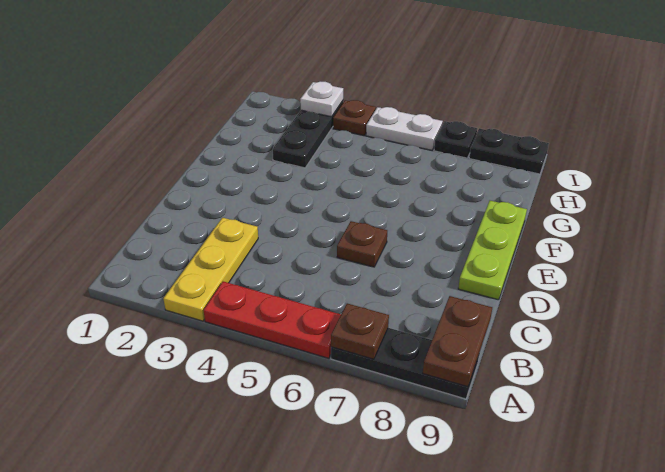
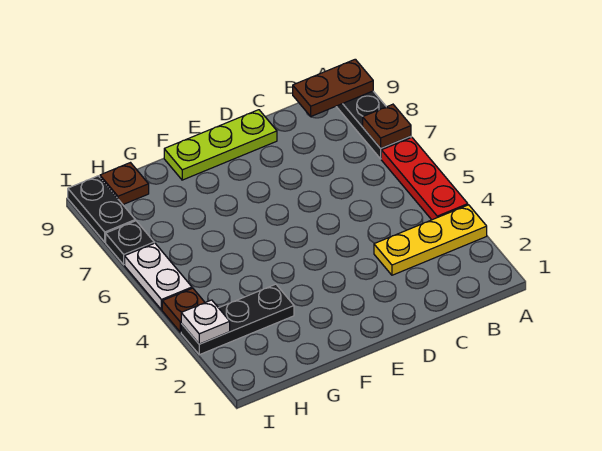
brown 1x1 plate [337,221,387,267] -> brown 1x1 plate moved to [100,163,149,204]

